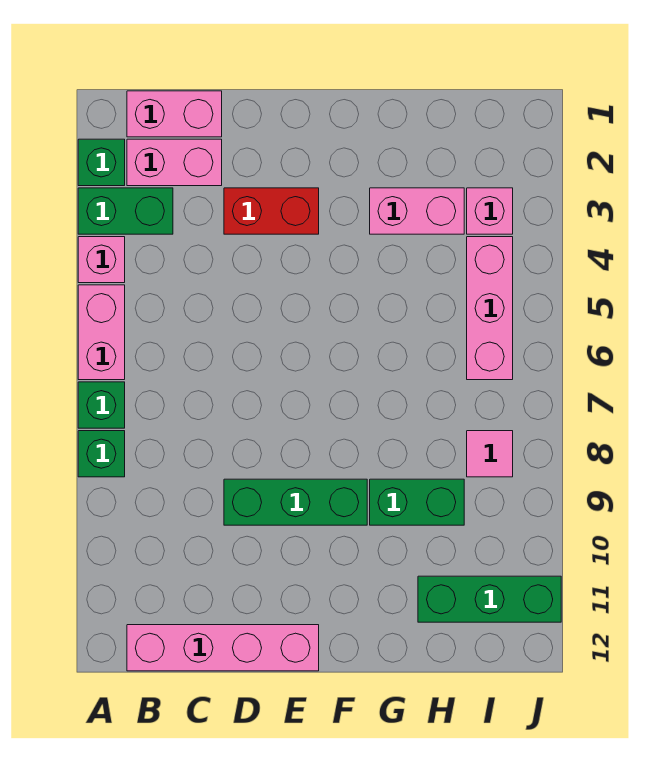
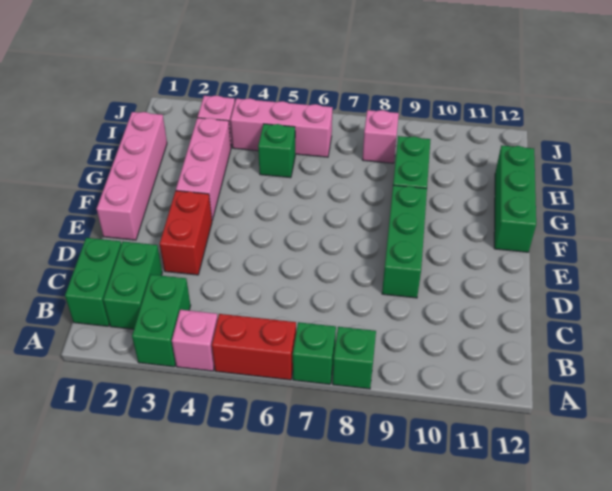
green 1x1 brick [78,139,125,186] -> green 1x1 brick moved to [258,124,295,178]
pink 1x2 brick [78,285,125,380] -> red 1x2 brick [212,314,296,380]
pink 1x2 brick [127,91,222,137] -> green 1x2 brick [65,238,121,326]
pink 1x2 brick [127,139,222,186] -> green 1x2 brick [103,241,162,329]
pink 1x4 brick [127,625,319,671] -> pink 1x4 brick moved to [97,112,167,240]
pink 1x2 brick [370,188,464,234] -> pink 1x3 brick [176,118,231,220]
green 1x3 brick [418,576,561,622] -> green 1x3 brick moved to [494,146,536,252]
pink 1x1 tile [467,431,513,477] -> pink 1x1 brick [362,110,399,163]

